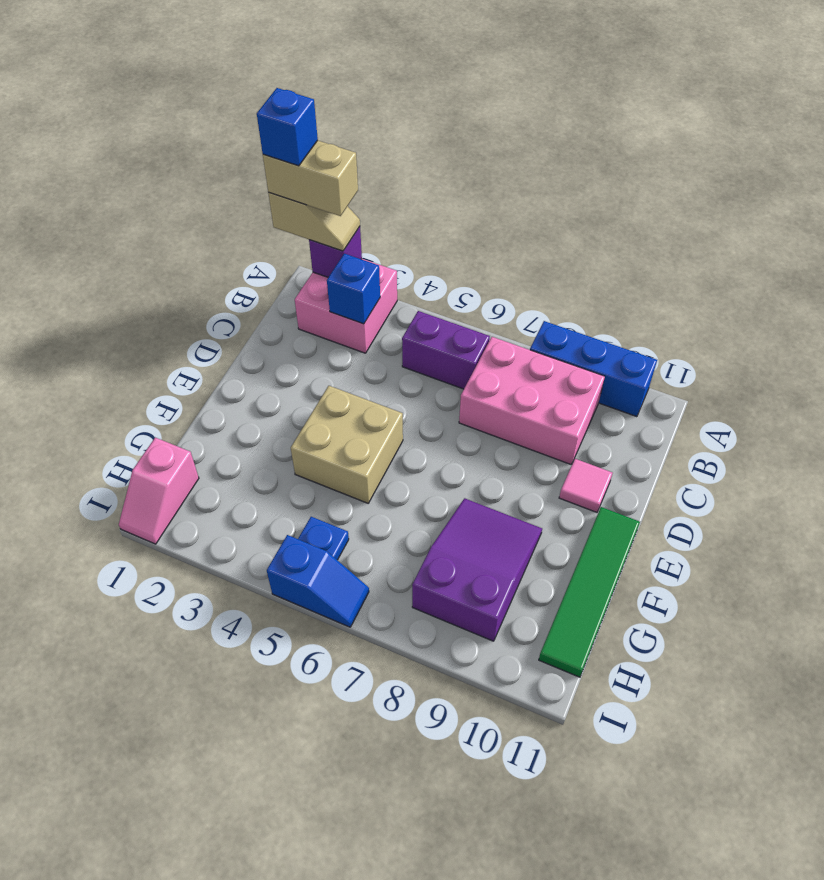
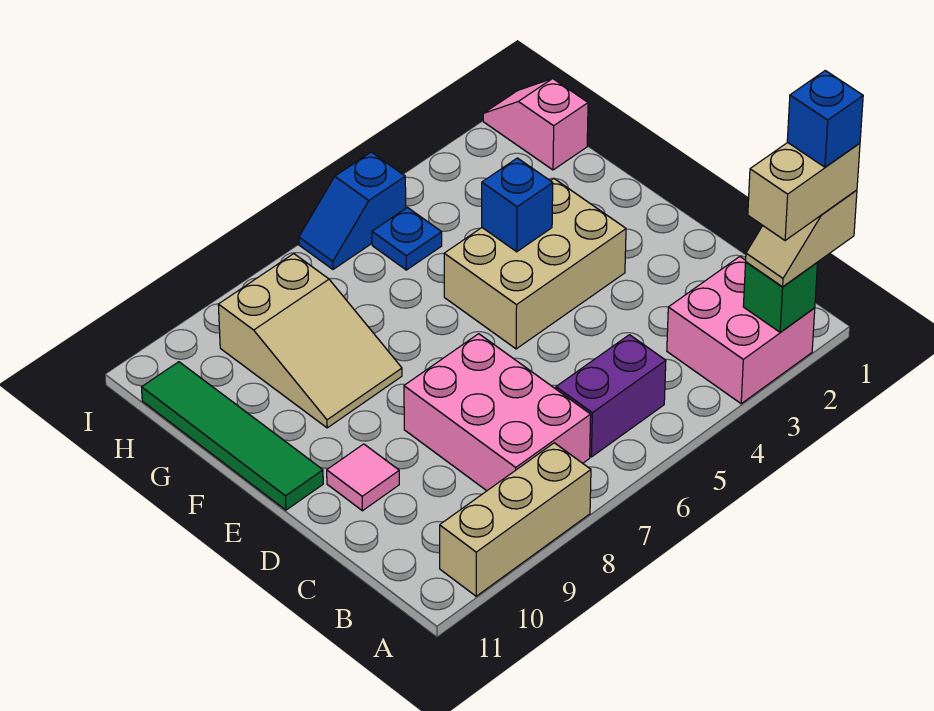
purple 1x1 brick [309,227,362,277] -> green 1x1 brick [743,262,818,332]
blue 1x3 brick [530,321,657,417] -> tan 1x3 brick [440,443,591,596]
blue 1x1 brick [327,254,380,324] -> blue 1x1 brick moved to [482,158,553,252]
pink 2x3 brick [459,337,605,465] -> pink 2x3 brick turned to [404,334,591,491]
tan 2x2 brick [291,386,403,503] -> tan 2x3 brick [444,178,626,349]
purple 2x3 slope [412,498,542,641] -> tan 2x3 slope [218,254,402,428]

